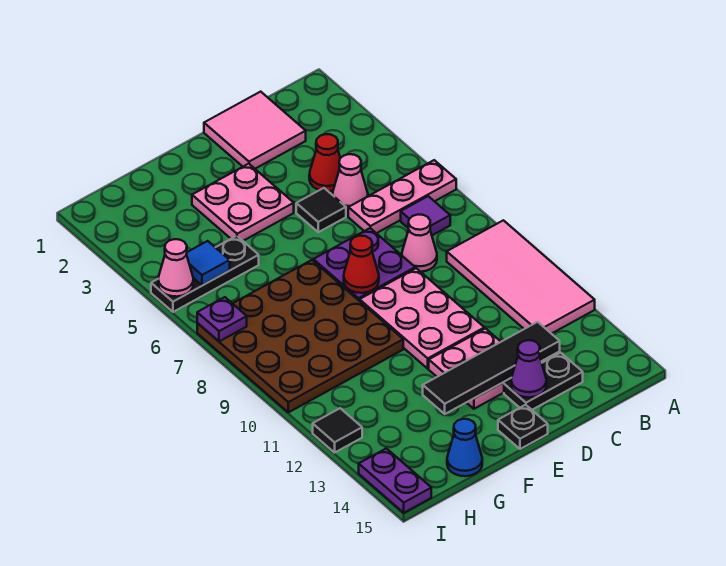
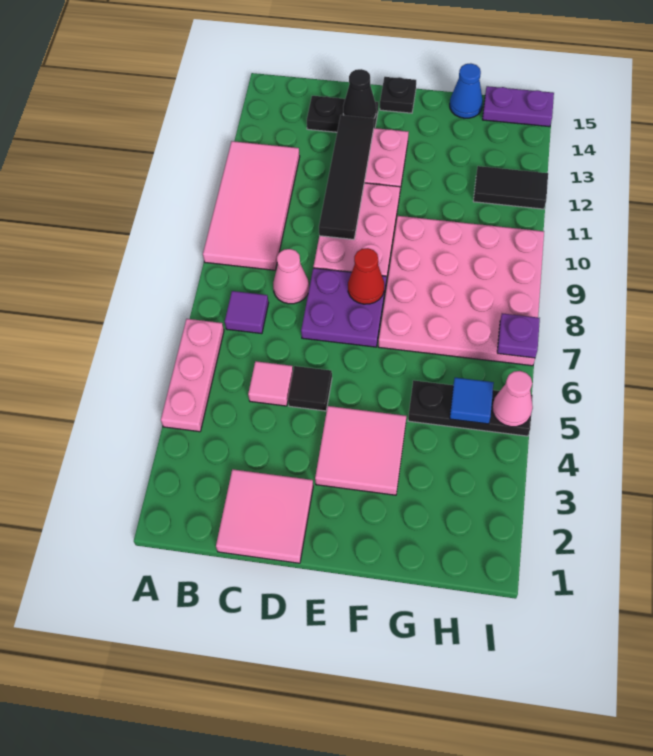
pink 1x3 plate [348,160,456,233] -> pink 1x3 plate turned to [161,319,224,432]
red 1x1 cone [309,134,340,191] -> none
pink 1x1 cone [333,154,368,211] -> pink 1x1 tile [248,361,293,406]
black 1x4 tile [423,322,560,414] -> black 1x4 tile turned to [319,115,374,240]
purple 1x1 cone [511,340,546,398] -> black 1x1 cone [343,69,376,118]
pink 2x2 plate [192,164,294,241] -> pink 2x2 tile [315,406,406,495]
brown 4x4 plate [197,260,403,412] -> pink 4x4 plate [378,216,544,366]
black 1x1 tile [313,408,362,453] -> black 1x2 tile [473,166,548,209]
purple 1x2 plate [359,448,431,513] -> purple 1x2 plate turned to [482,86,554,127]

